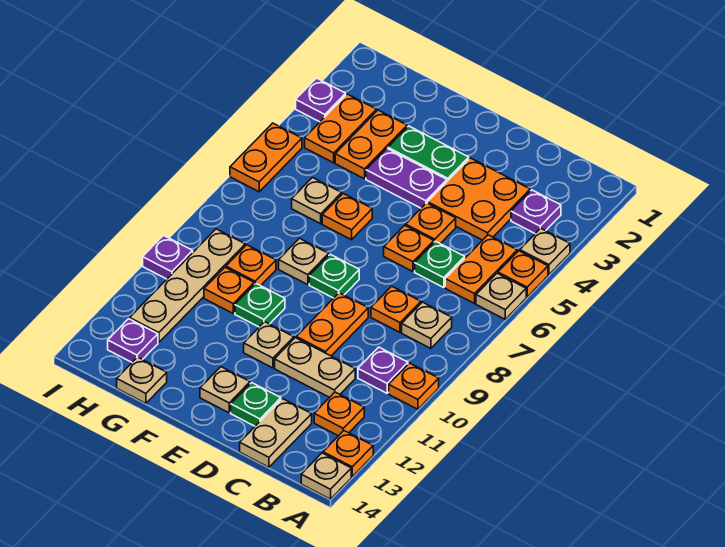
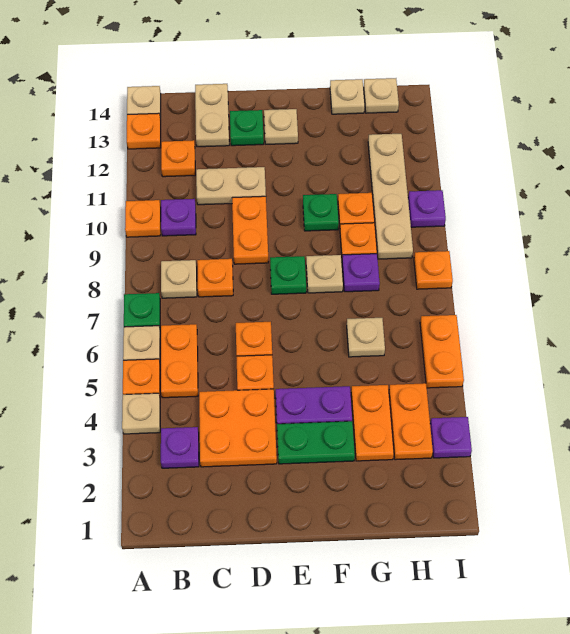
green 1x1 plate [415,241,465,288] -> green 1x1 plate moved to [124,293,160,327]
tan 1x1 plate [244,322,294,368] -> tan 1x1 plate moved to [364,78,399,113]
orange 1x1 plate [322,194,372,240] -> orange 1x1 plate moved to [414,251,453,289]
purple 1x1 plate [108,319,158,362] -> purple 1x1 plate moved to [342,254,380,292]

